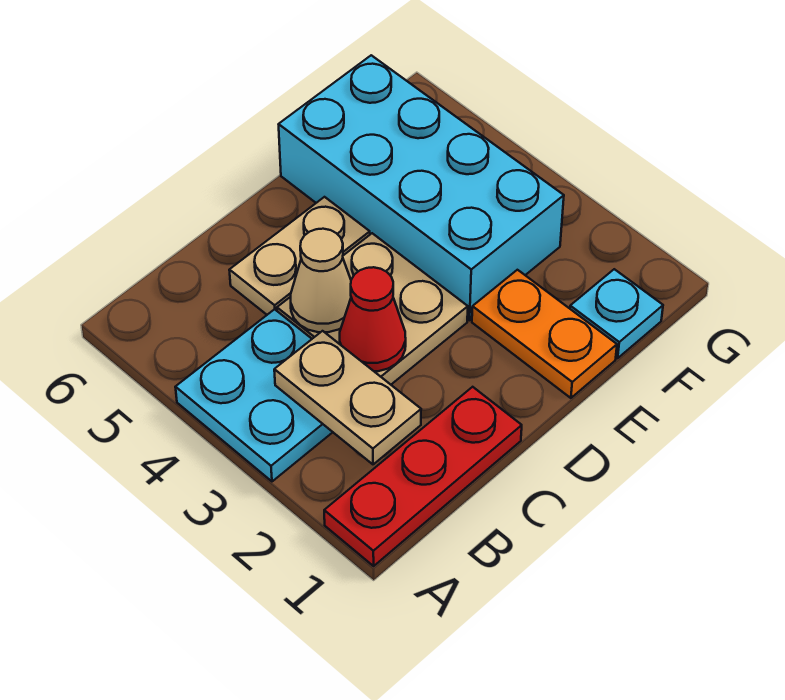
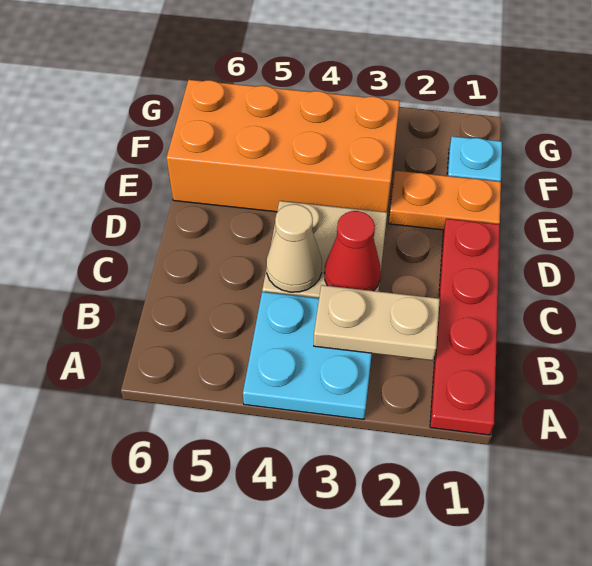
red 1x3 plate [324,387,522,566] -> red 1x4 plate [430,219,500,435]
tan 1x2 plate [229,197,370,315] -> none
cyan 2x4 brick [279,55,564,320] -> orange 2x4 brick [167,80,400,212]

